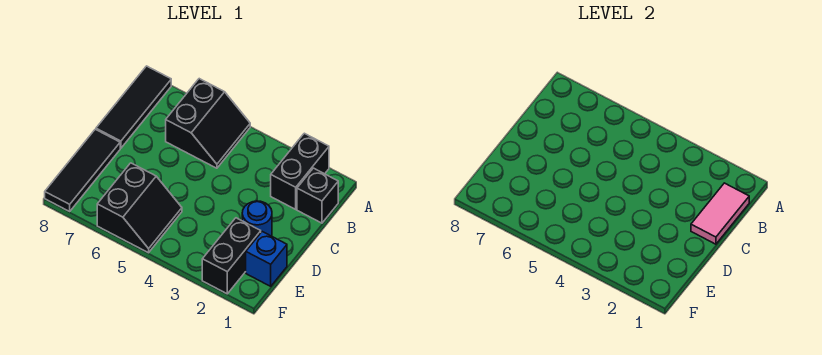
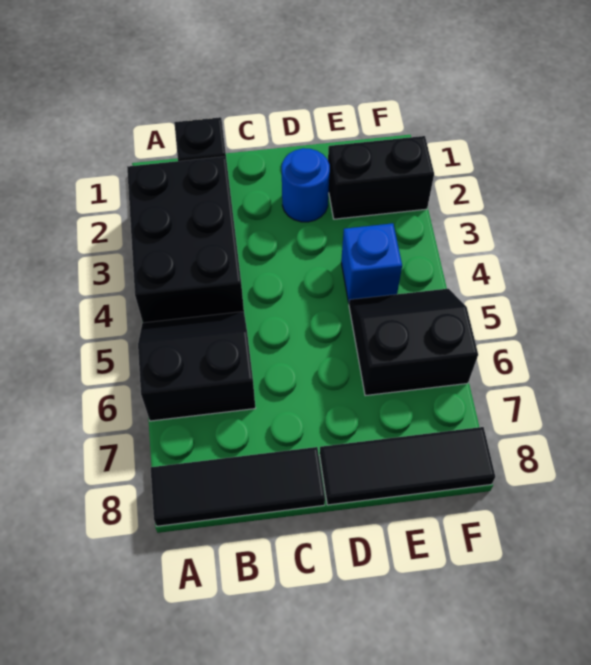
black 1x2 brick [271,133,329,209] -> black 2x3 brick [127,156,244,323]
pink 1x2 tile [691,183,749,244] -> none
blue 1x1 brick [246,232,287,286] -> blue 1x1 brick moved to [341,223,402,303]

